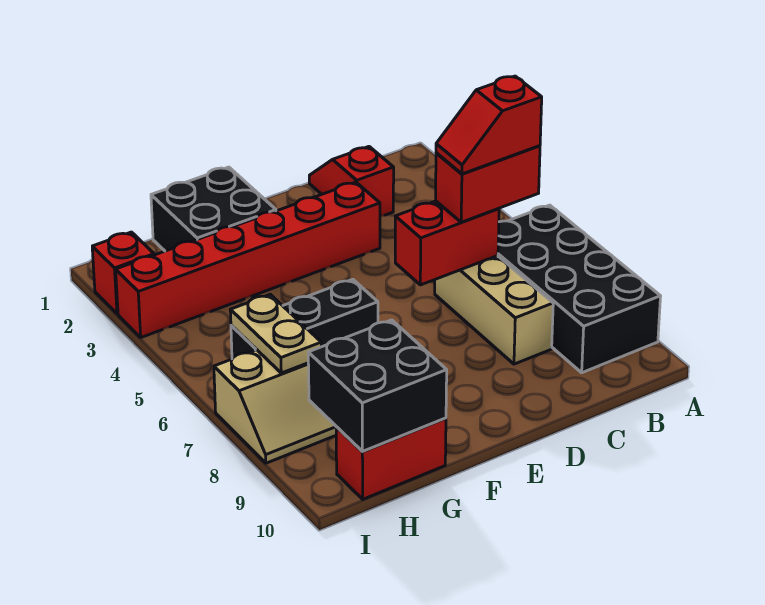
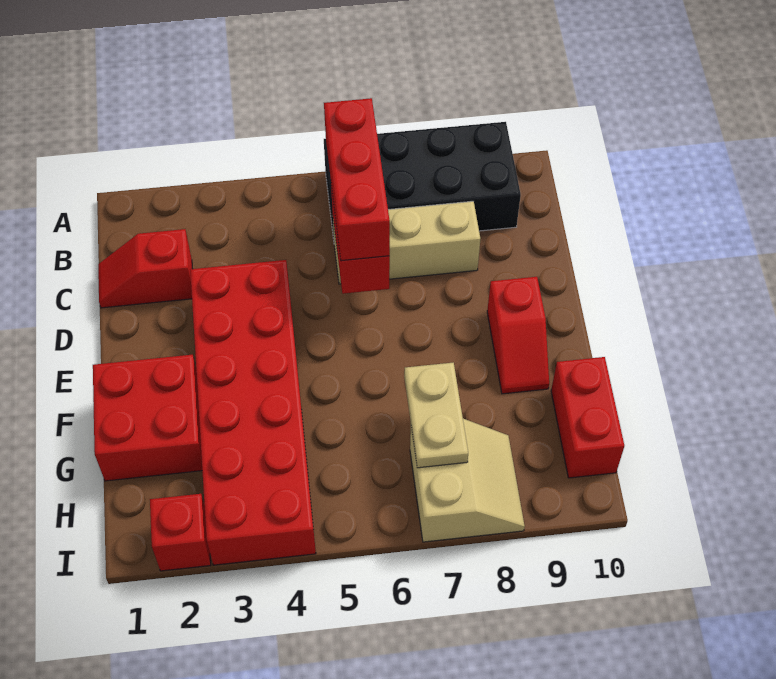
red 1x2 brick [436,146,540,222] -> red 1x3 brick [324,98,390,261]
red 1x2 slope [436,76,542,174] -> red 1x2 slope moved to [487,277,549,394]
red 1x6 brick [116,182,380,337] -> red 2x6 brick [190,260,316,565]
black 2x2 brick [151,167,276,251] -> red 2x2 brick [93,355,202,481]
black 1x3 brick [231,279,378,359] -> none
black 2x2 brick [308,320,447,451] -> none
tan 1x2 plate [230,294,321,373] -> tan 1x2 plate turned to [404,363,468,468]

